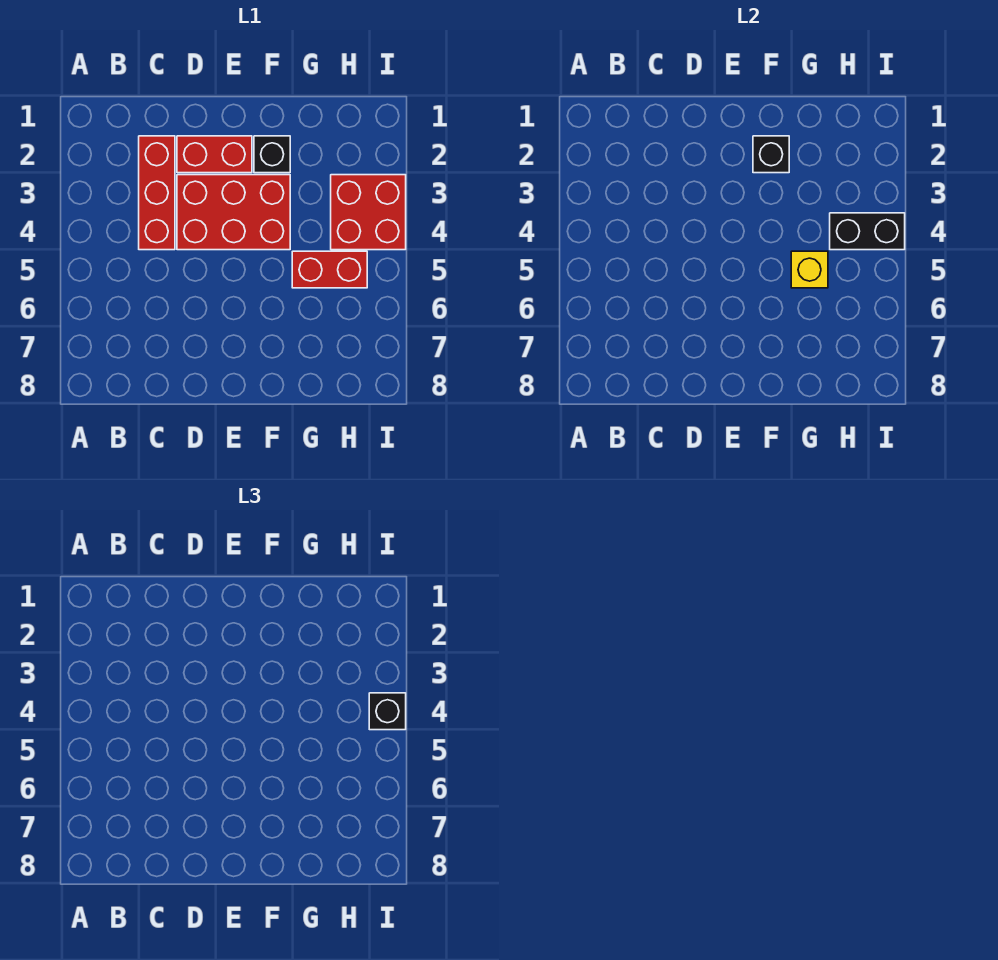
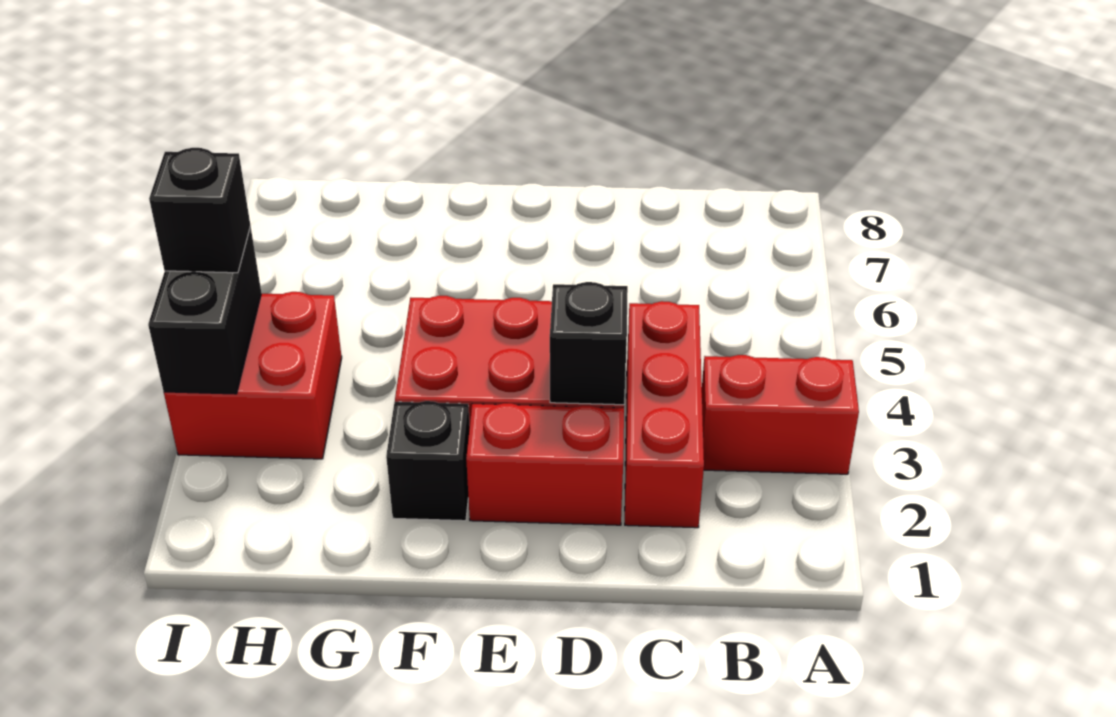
black 1x1 brick [753,136,789,173] -> black 1x1 brick moved to [550,282,628,405]
red 1x2 brick [292,251,367,288] -> red 1x2 brick moved to [702,355,859,474]
yellow 1x1 brick [791,251,828,288] -> none
black 1x2 brick [830,213,905,250] -> black 1x2 brick turned to [148,226,261,394]

